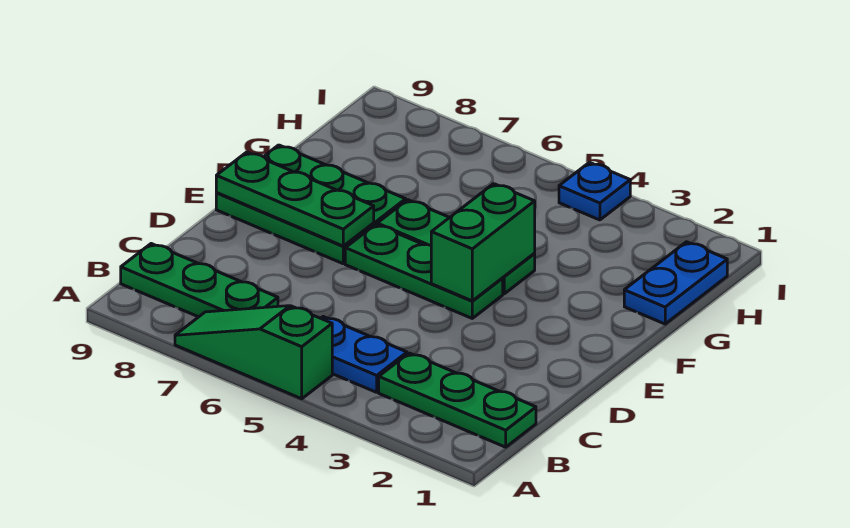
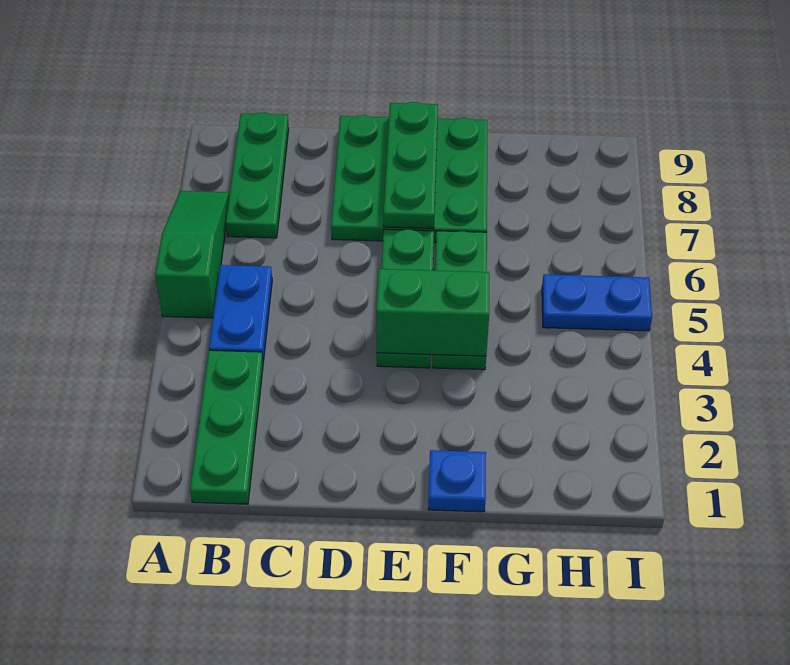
green 2x3 plate [216,145,406,264] -> green 3x3 plate [331,115,487,242]
blue 1x2 plate [624,242,727,324] -> blue 1x2 plate moved to [542,274,652,331]
blue 1x1 plate [559,162,630,220] -> blue 1x1 plate moved to [428,450,486,512]

